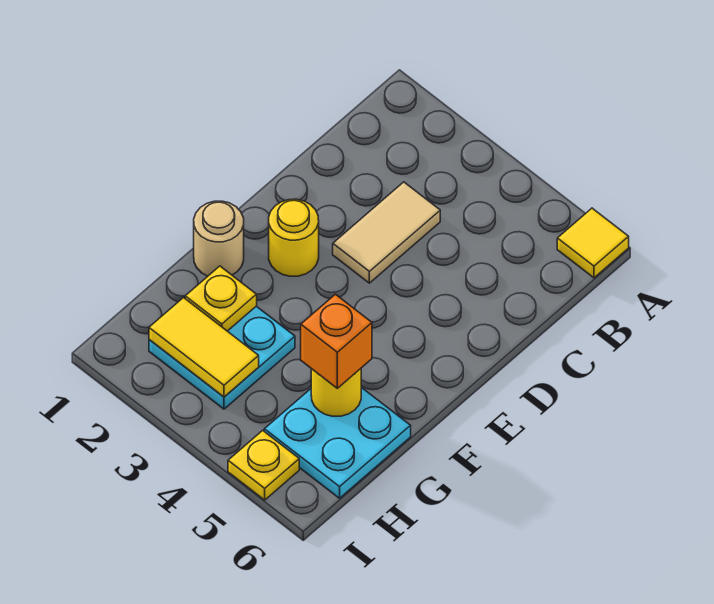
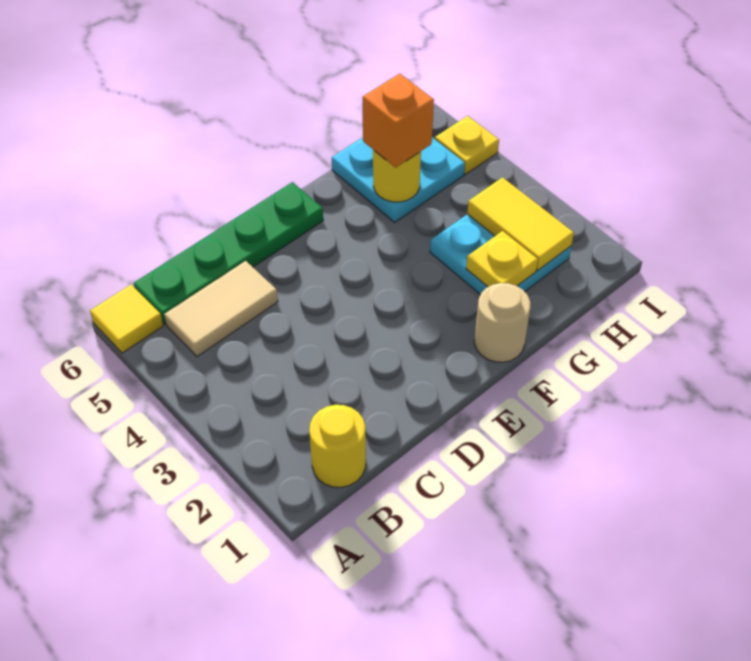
none -> green 1x4 plate [134,182,323,324]
tan 1x2 tile [333,182,440,283] -> tan 1x2 tile moved to [164,261,278,356]
yellow 1x1 round brick [269,199,319,276] -> yellow 1x1 round brick moved to [309,405,366,487]

